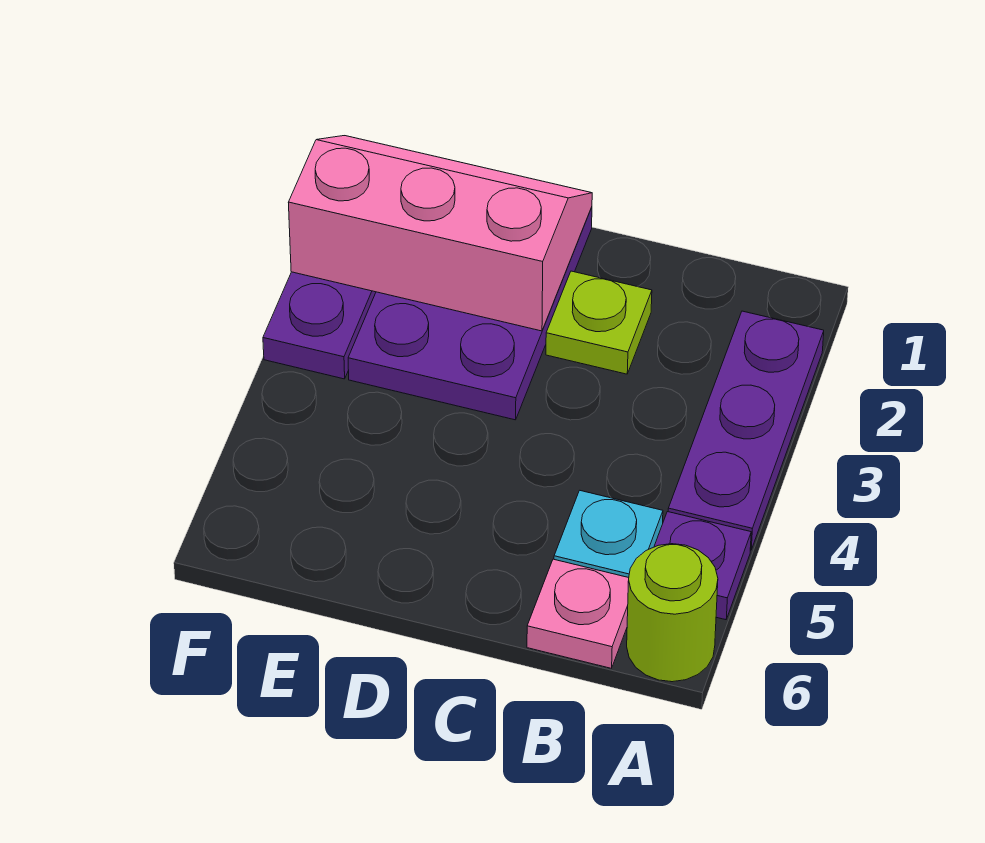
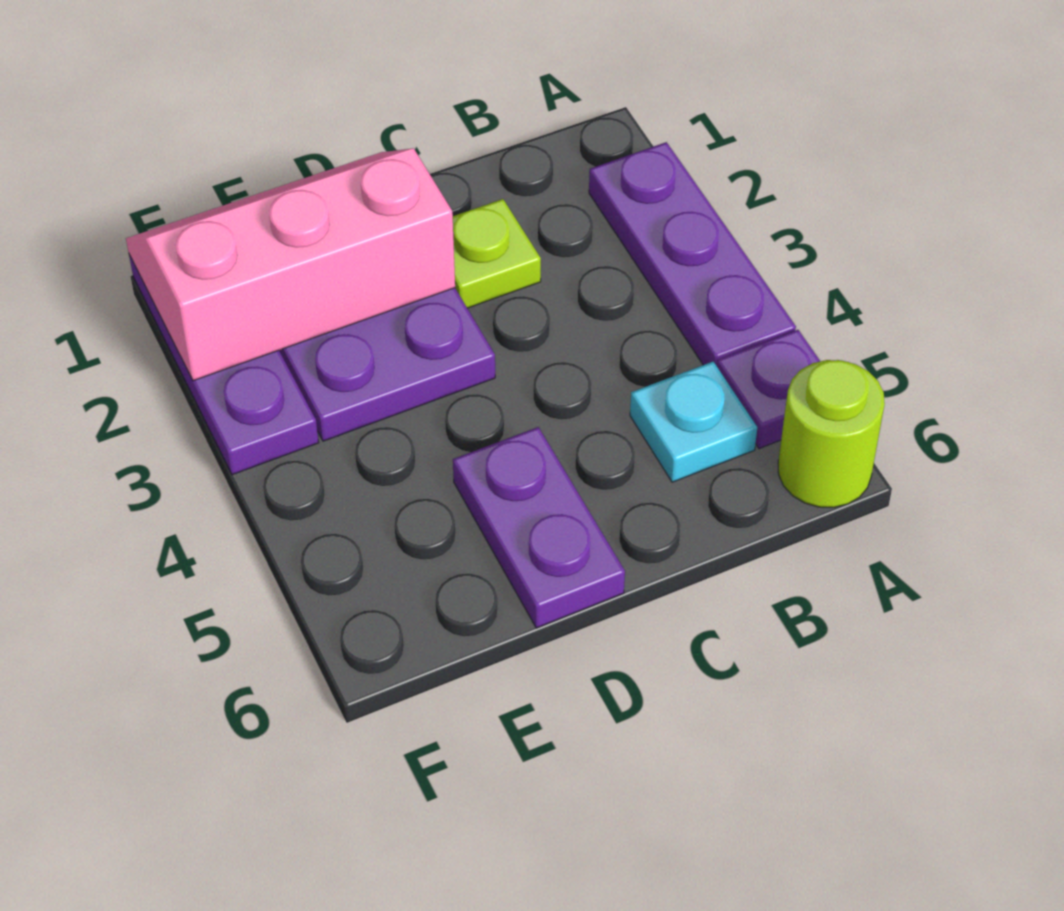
pink 1x1 plate [527,559,629,668] -> none
none -> purple 1x2 plate [453,427,625,628]

